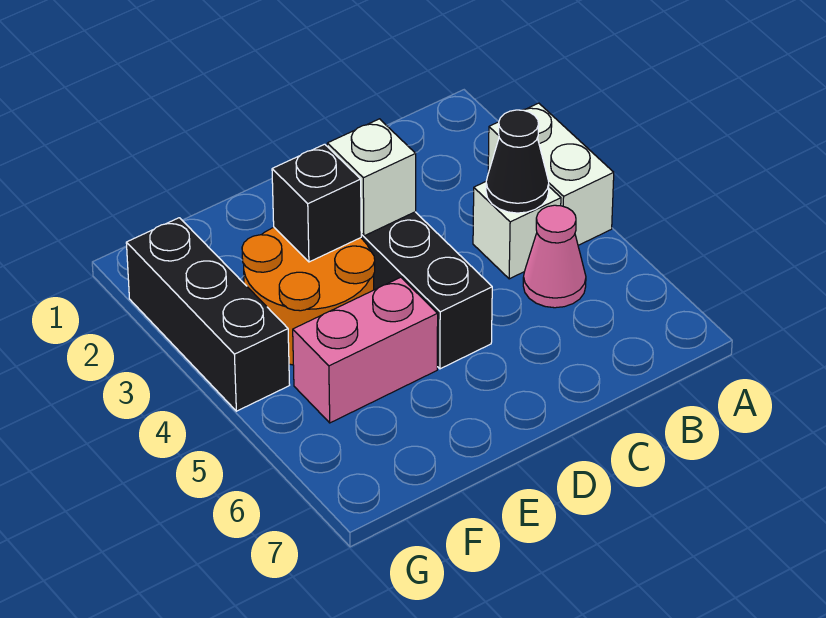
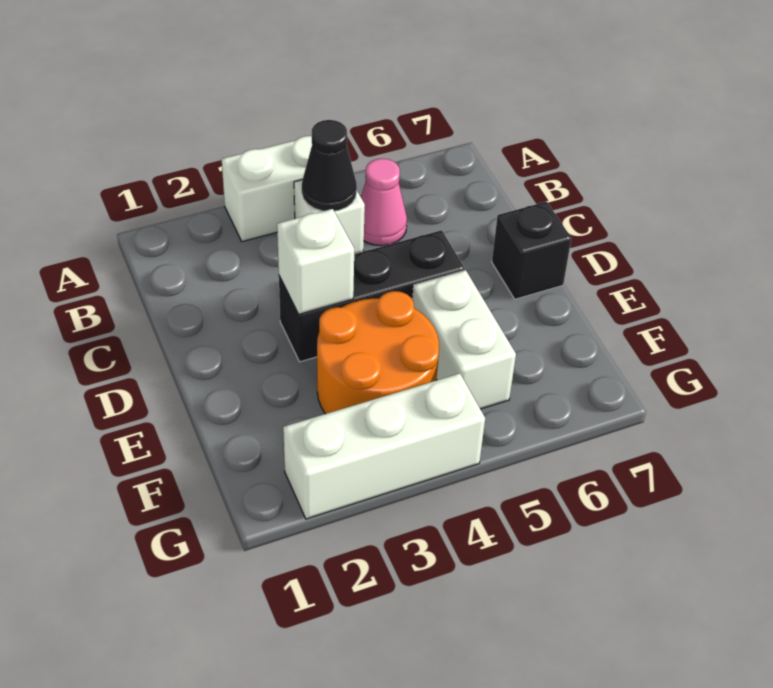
black 1x1 brick [272,144,361,262] -> black 1x1 brick moved to [492,202,572,299]
pink 1x2 brick [293,277,438,423] -> white 1x2 brick [412,270,516,409]
black 1x3 brick [126,218,290,411] -> white 1x3 brick [283,374,485,519]

